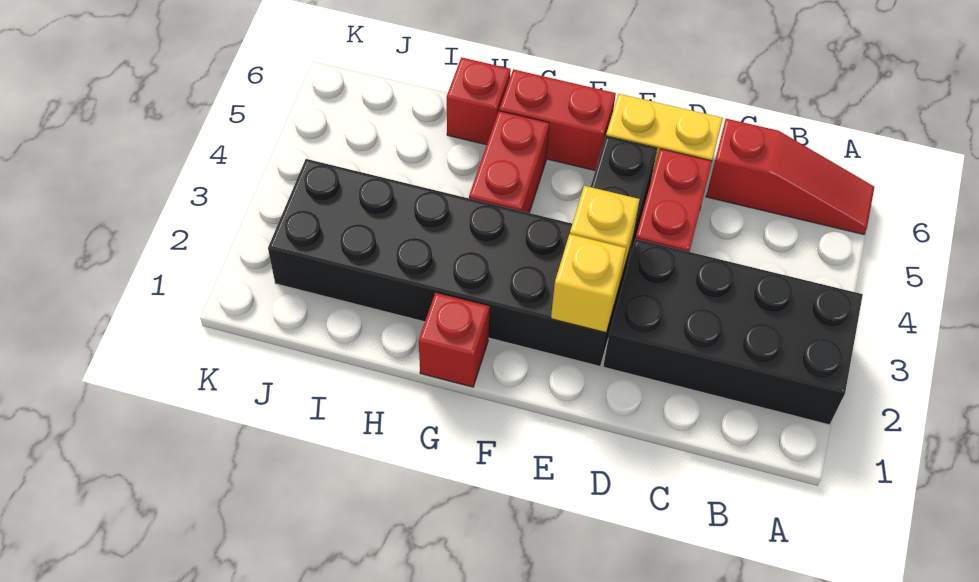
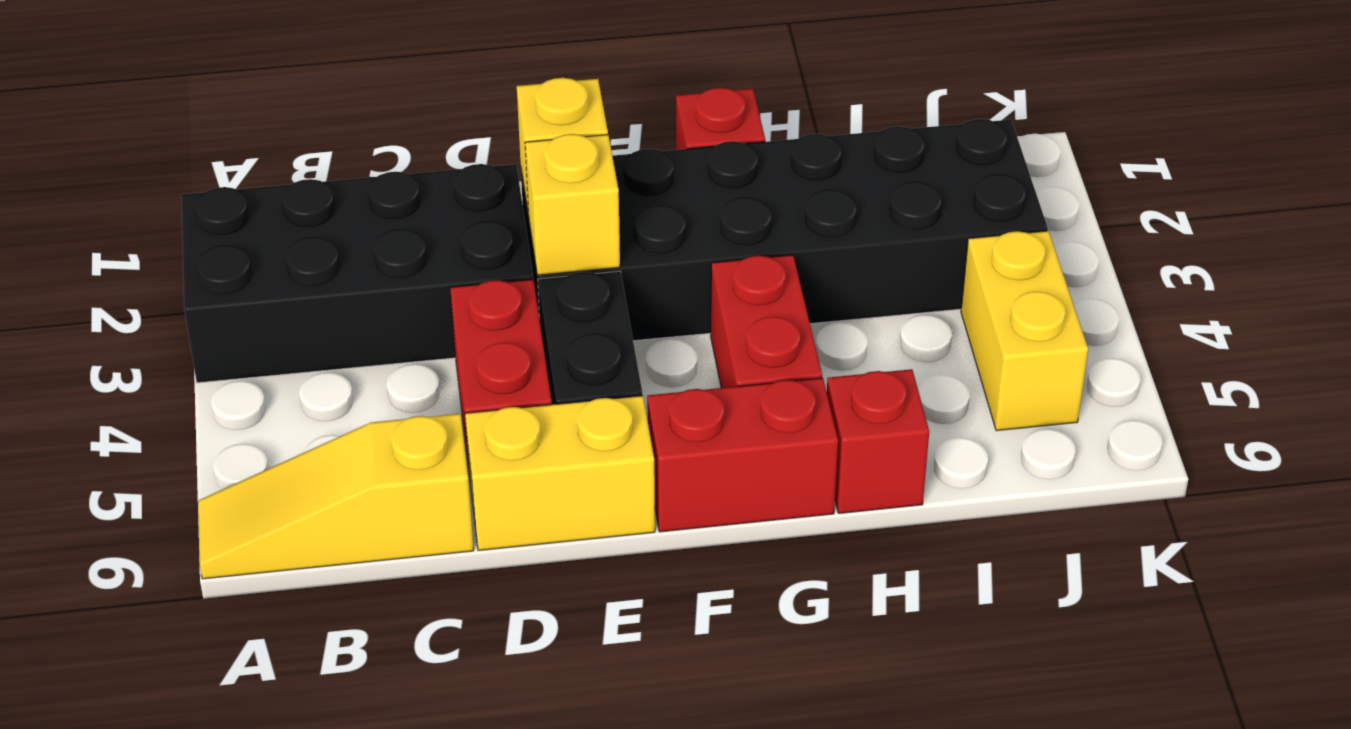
red 1x3 slope [706,119,874,234] -> yellow 1x3 slope [198,414,474,579]
none -> yellow 1x2 brick [961,231,1088,431]

